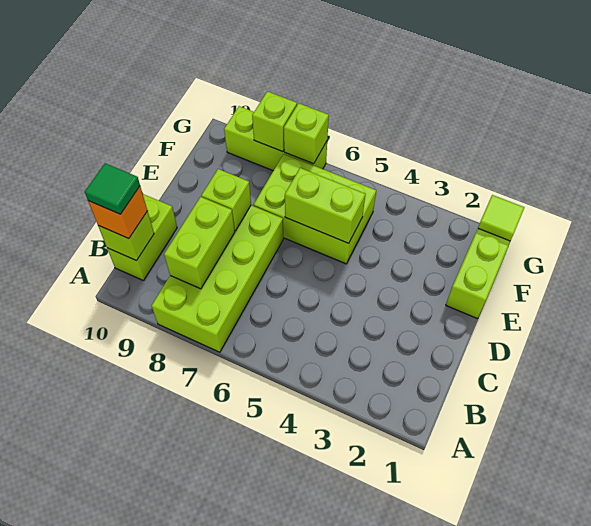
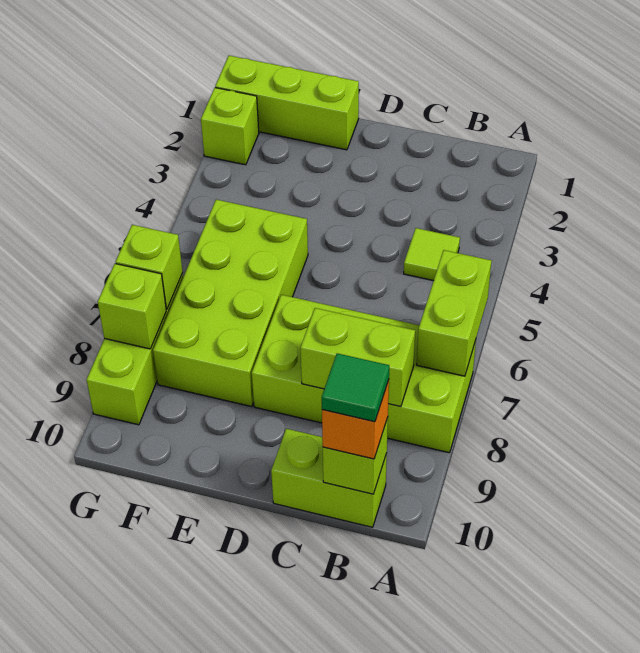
lime 1x1 brick [201,169,251,231] -> lime 1x1 brick moved to [201,88,259,165]
lime 2x3 brick [254,154,376,264] -> lime 2x4 brick [153,200,308,407]
lime 1x2 brick [285,168,365,243] -> lime 1x2 brick moved to [417,250,491,376]
lime 1x1 tile [478,195,524,241] -> lime 1x1 tile moved to [404,228,460,281]

